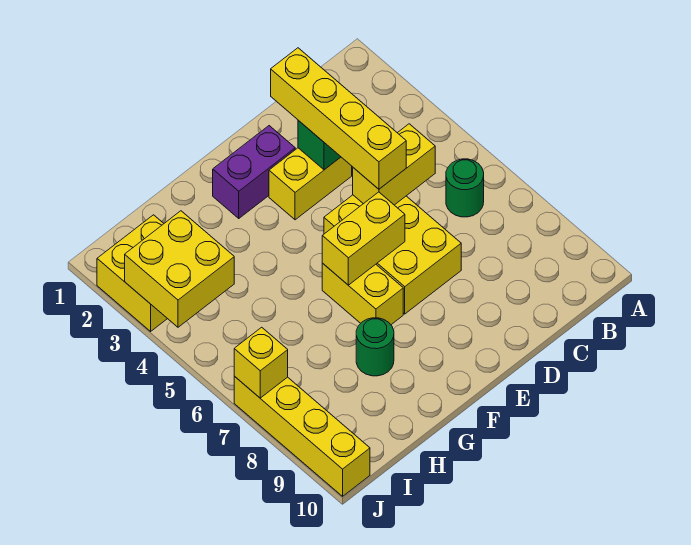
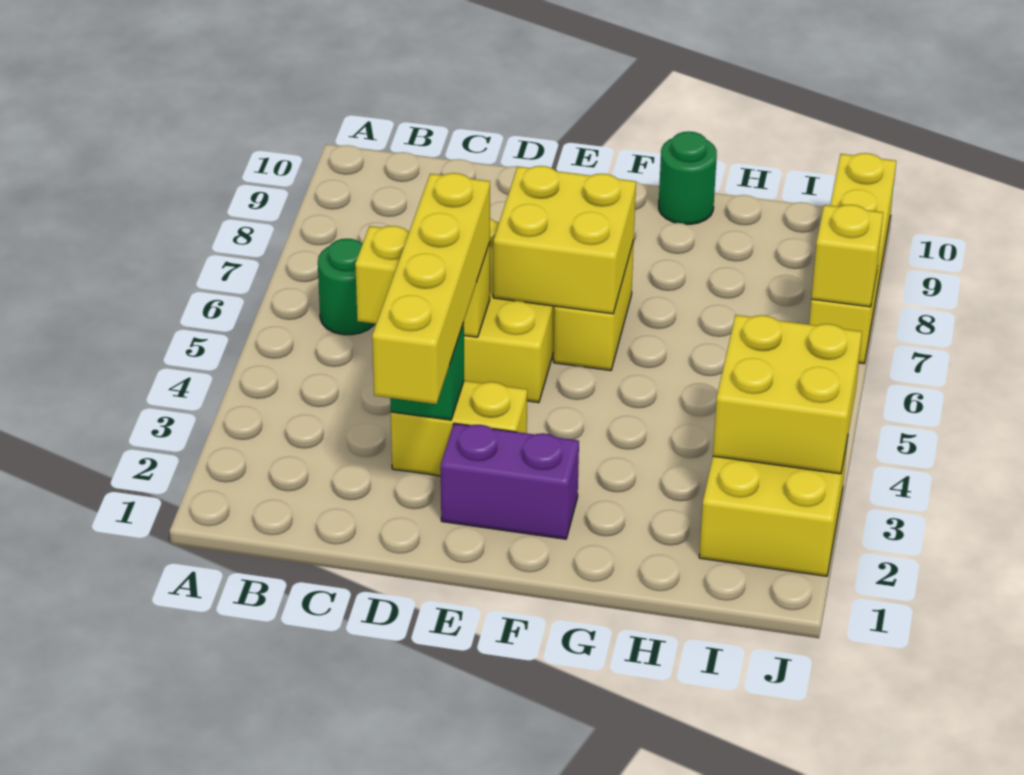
yellow 1x2 brick [322,192,405,285] -> yellow 2x2 brick [493,166,636,314]
green 1x1 round brick [356,318,394,376] -> green 1x1 round brick moved to [659,132,717,224]

